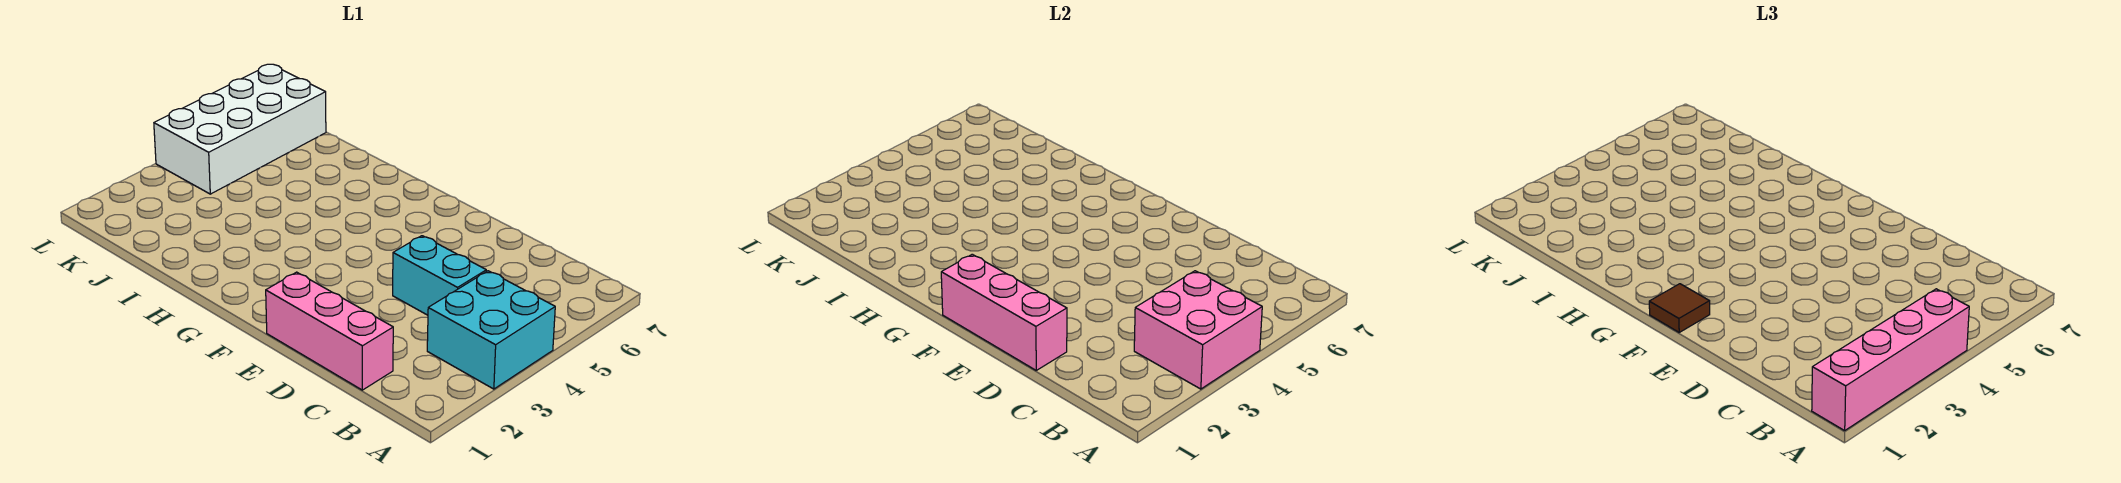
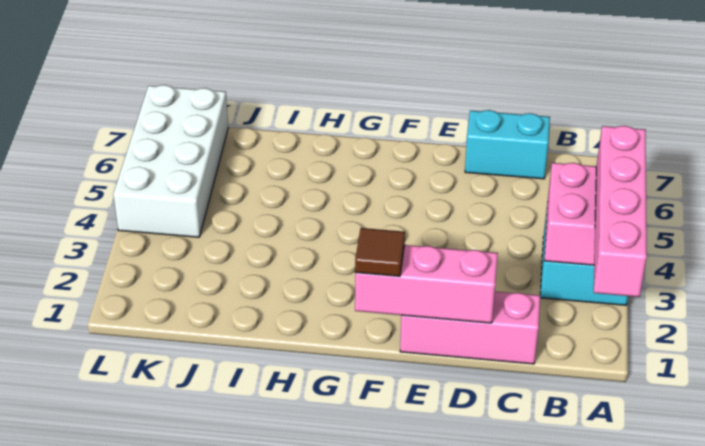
cyan 1x2 brick [393,236,486,315] -> cyan 1x2 brick moved to [465,110,550,179]

